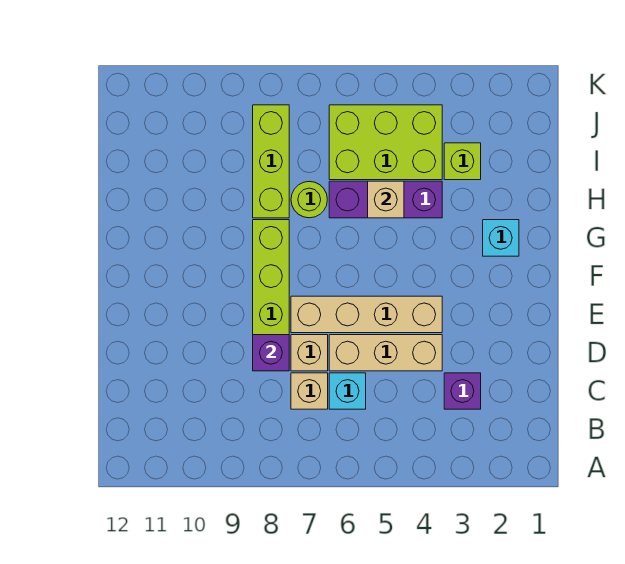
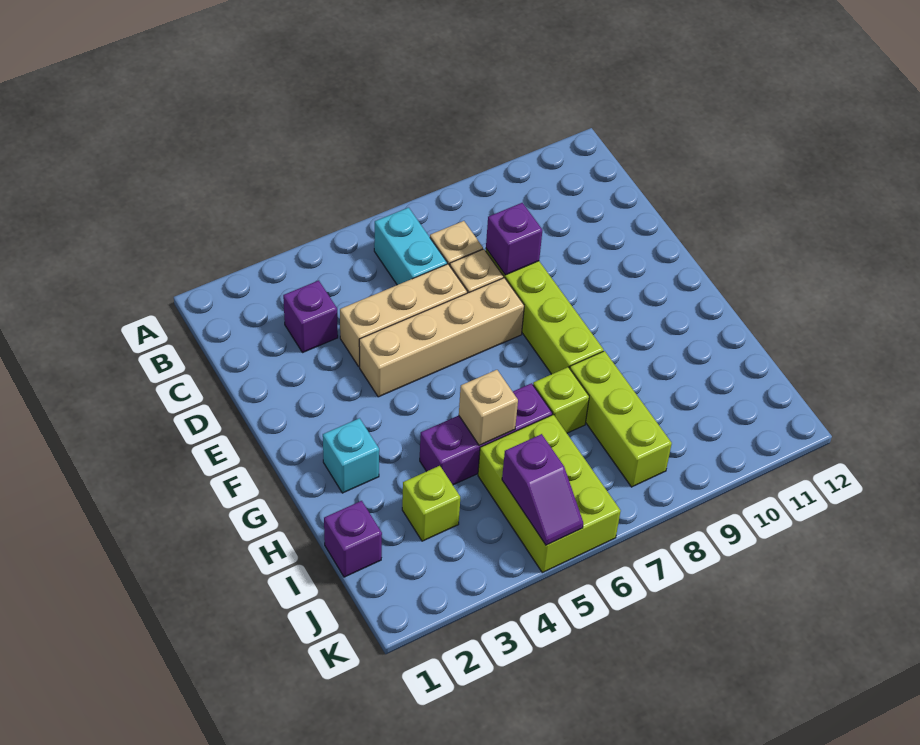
cyan 1x1 brick [329,373,366,409] -> cyan 1x2 brick [374,208,447,285]
lime 1x1 round brick [291,181,327,218] -> lime 1x1 brick [533,367,589,433]
none -> purple 1x1 brick [324,501,382,577]
lime 2x3 brick [329,105,442,180] -> lime 2x3 brick turned to [478,415,621,573]
none -> purple 1x2 slope [502,434,583,545]

